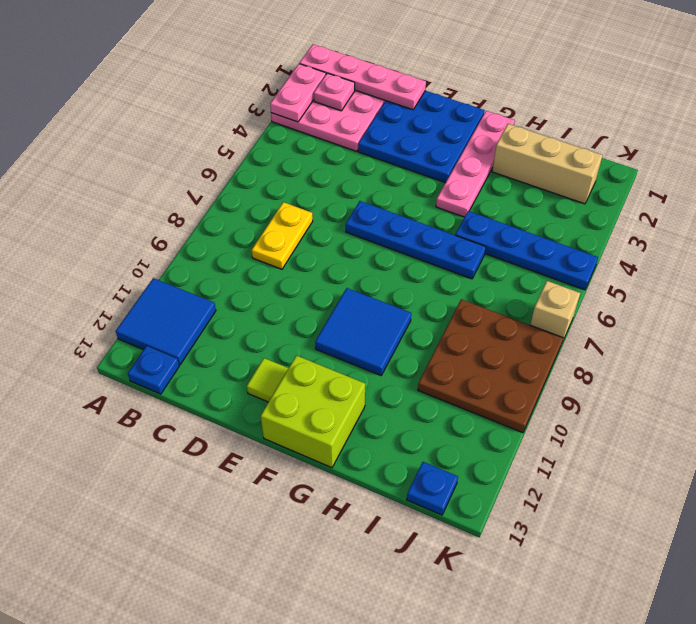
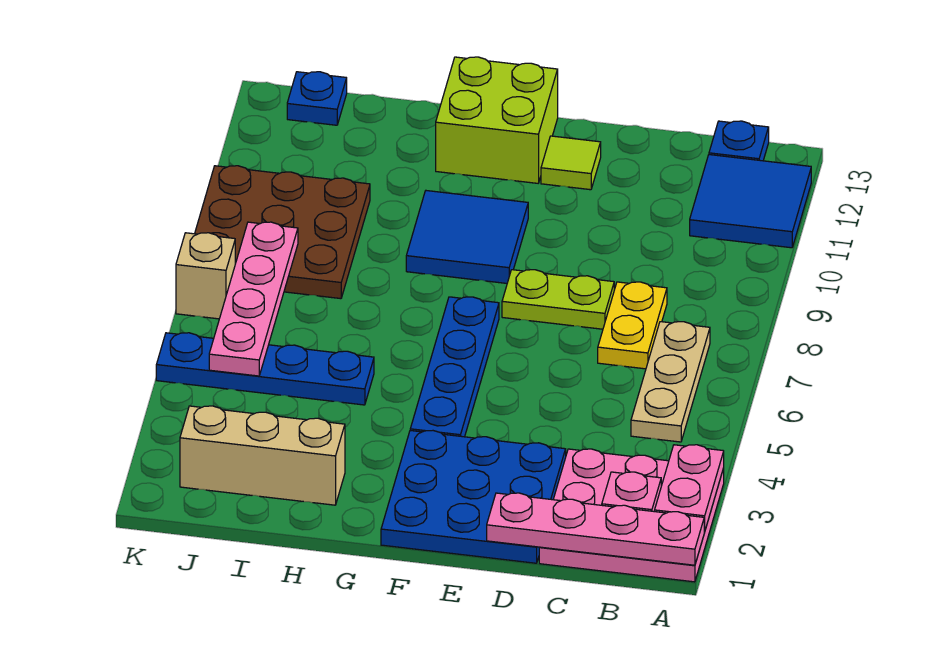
none -> tan 1x3 plate [631,322,710,442]
none -> lime 1x2 plate [502,270,614,329]
blue 1x4 plate [346,201,486,279] -> blue 1x4 plate turned to [410,297,499,437]
pink 1x4 plate [436,111,515,217] -> pink 1x4 plate moved to [209,222,298,376]

